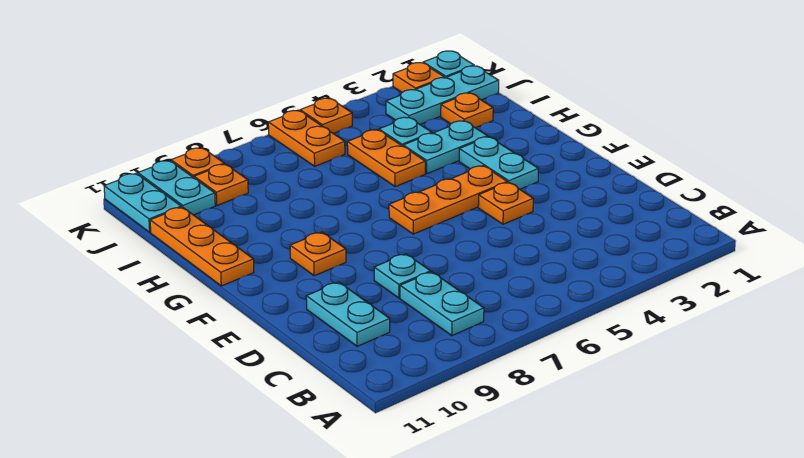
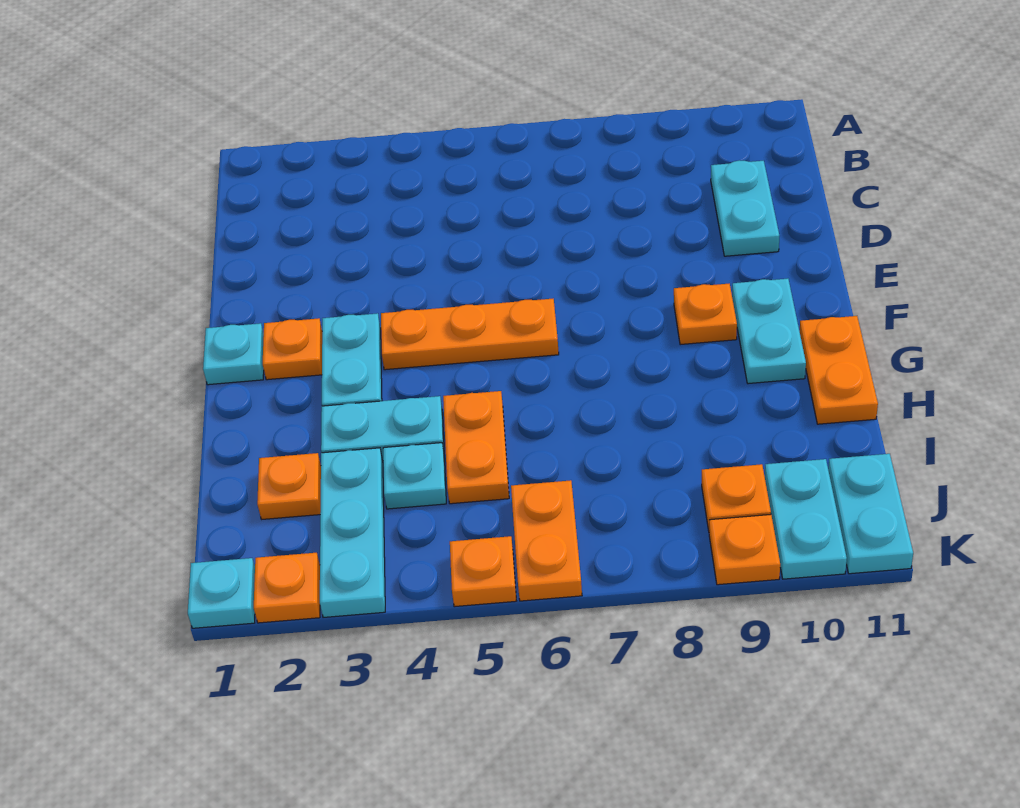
cyan 1x2 plate [400,272,484,336] -> cyan 1x2 plate moved to [732,279,806,384]
cyan 1x1 plate [374,254,431,298] -> cyan 1x1 plate moved to [203,323,264,385]
orange 1x1 plate [478,182,533,224] -> orange 1x1 plate moved to [263,318,322,380]
orange 1x3 plate [150,207,254,286] -> orange 1x2 plate [800,316,878,424]
cyan 1x3 plate [386,66,499,124] -> cyan 1x3 plate turned to [320,448,385,617]

